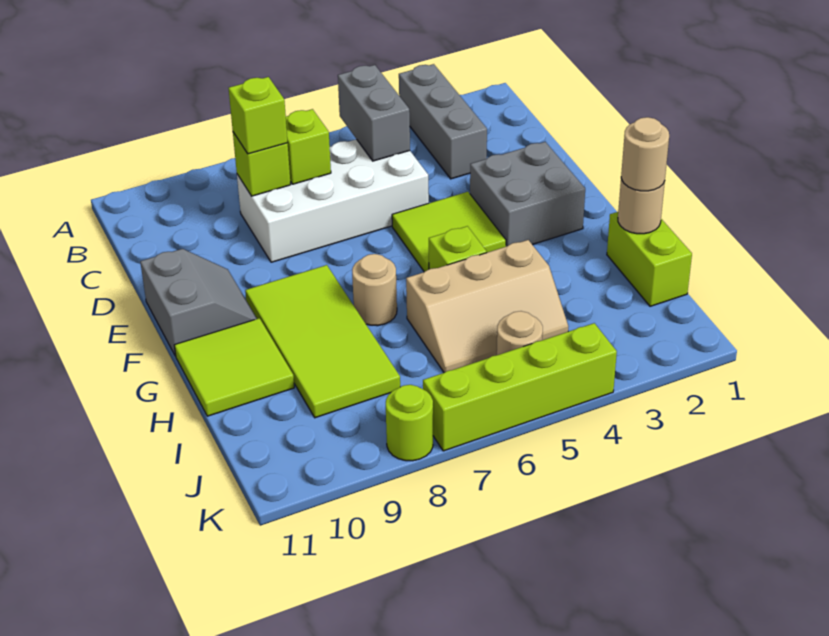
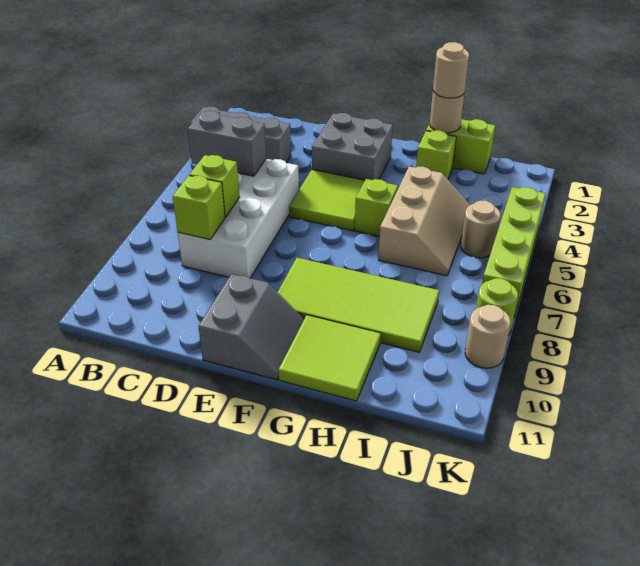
lime 1x1 brick [229,77,288,154] -> lime 1x1 brick moved to [416,130,456,179]
grey 2x2 slope [140,249,257,356] -> grey 2x2 slope turned to [198,274,304,380]
tan 1x1 round brick [352,254,397,326] -> tan 1x1 round brick moved to [465,305,511,368]

